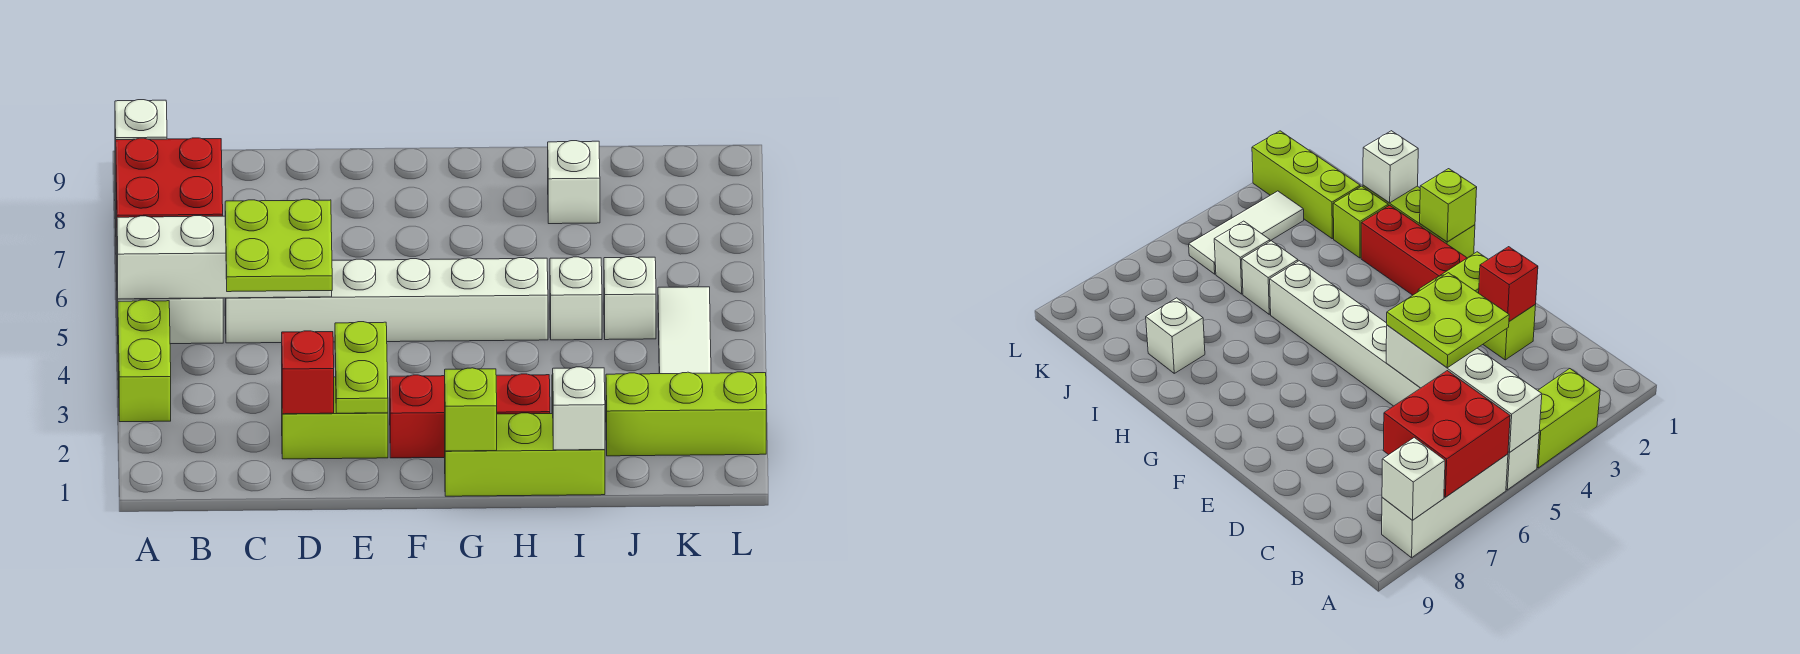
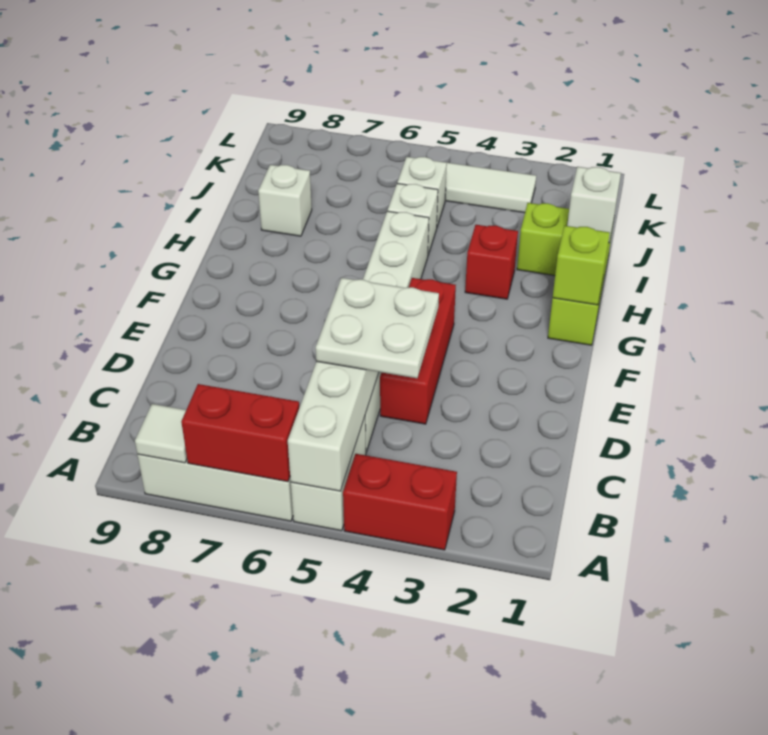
lime 1x2 brick [118,300,171,422] -> red 1x2 brick [343,454,457,550]
red 2x2 brick [115,138,223,228] -> red 1x2 brick [181,384,299,482]
white 1x1 brick [115,100,167,173] -> white 1x1 tile [135,404,187,463]
lime 2x2 plate [225,199,332,292] -> white 2x2 plate [316,278,439,378]
lime 1x2 brick [282,377,388,459] -> none
red 1x1 brick [282,331,334,414] -> red 1x1 brick moved to [465,225,518,299]
lime 1x2 plate [335,322,388,413] -> none
red 1x3 brick [390,374,550,458] -> red 1x3 brick moved to [380,278,456,424]
lime 1x3 brick [606,372,766,456] -> none

